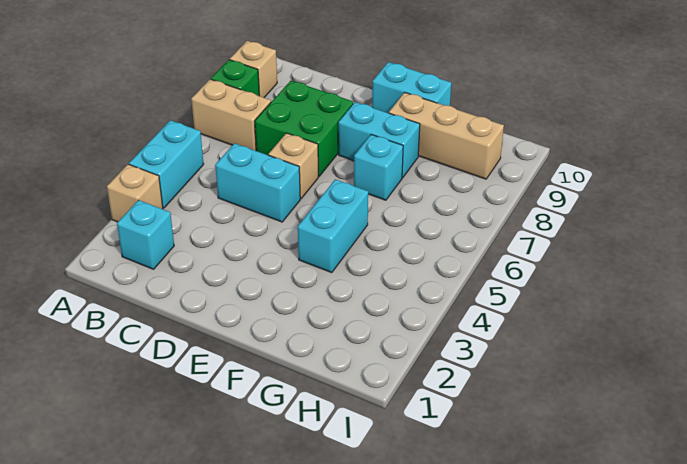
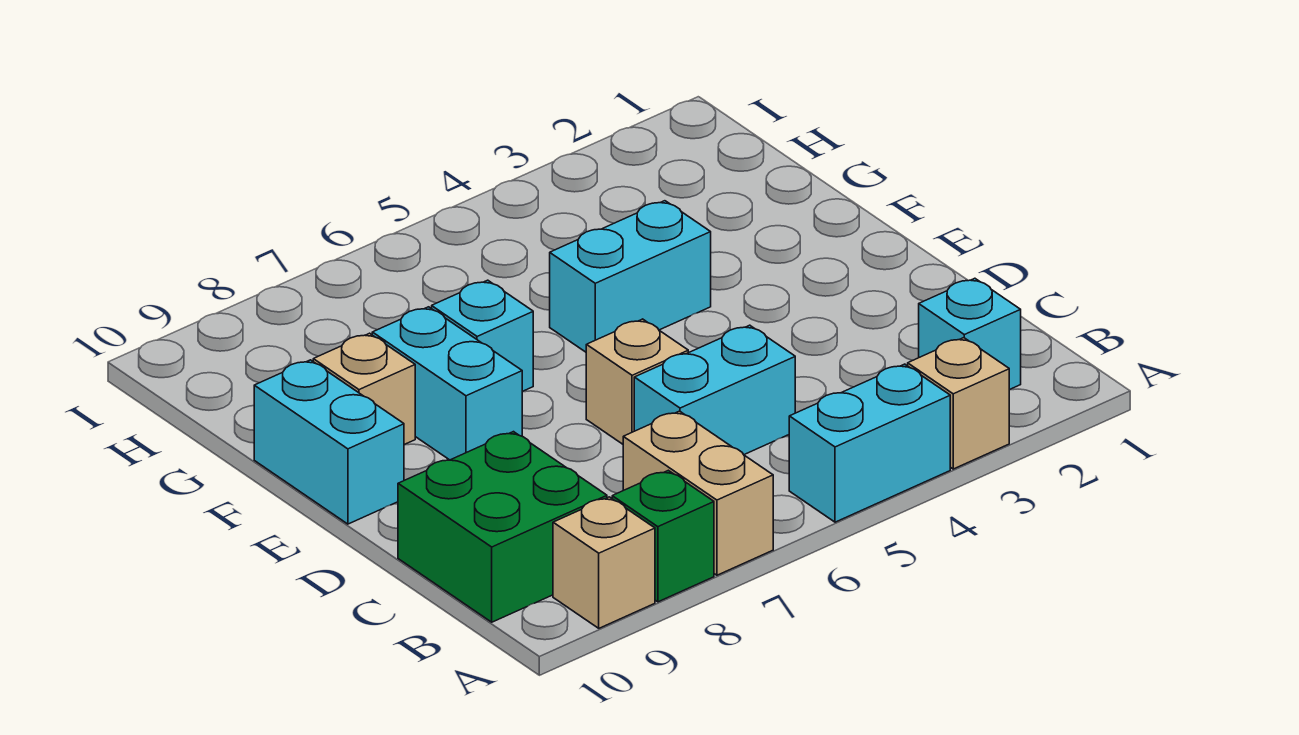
cyan 1x2 brick [215,143,300,222] -> cyan 1x2 brick turned to [634,325,795,455]
green 2x2 brick [255,81,353,176] -> green 2x2 brick moved to [398,432,607,622]
tan 1x3 brick [389,92,504,179] -> tan 1x1 brick [313,333,415,445]

